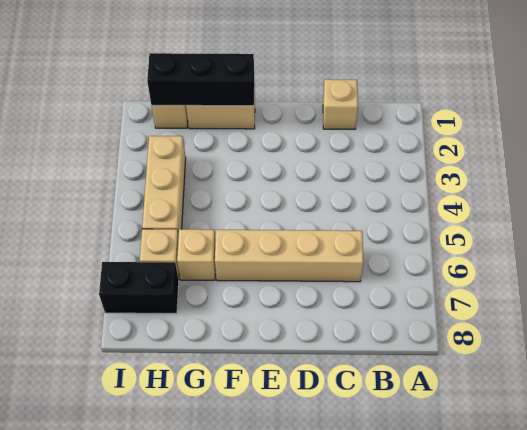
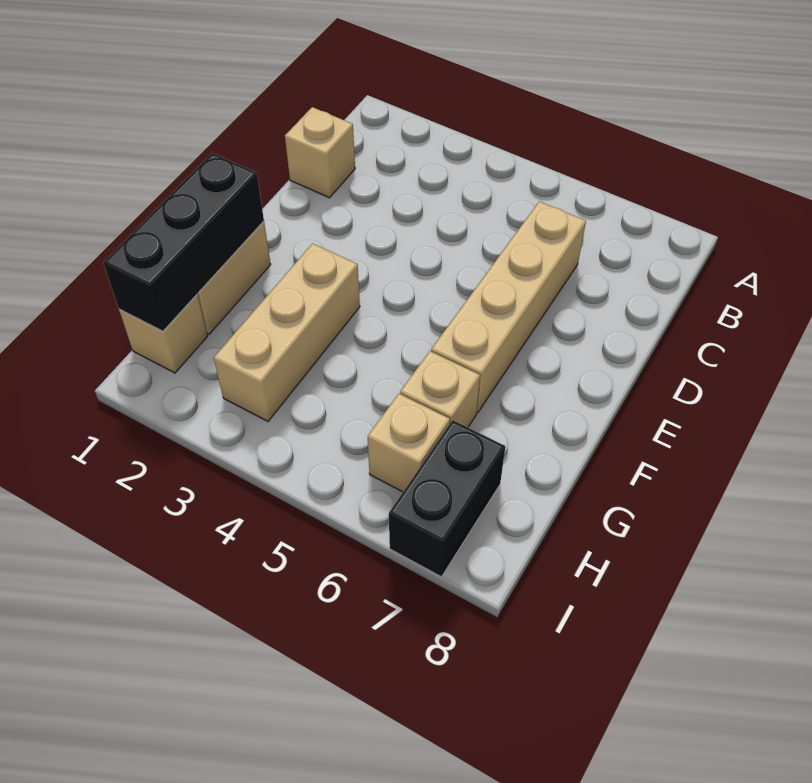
tan 1x3 brick [142,136,186,237] -> tan 1x3 brick turned to [214,244,360,421]

